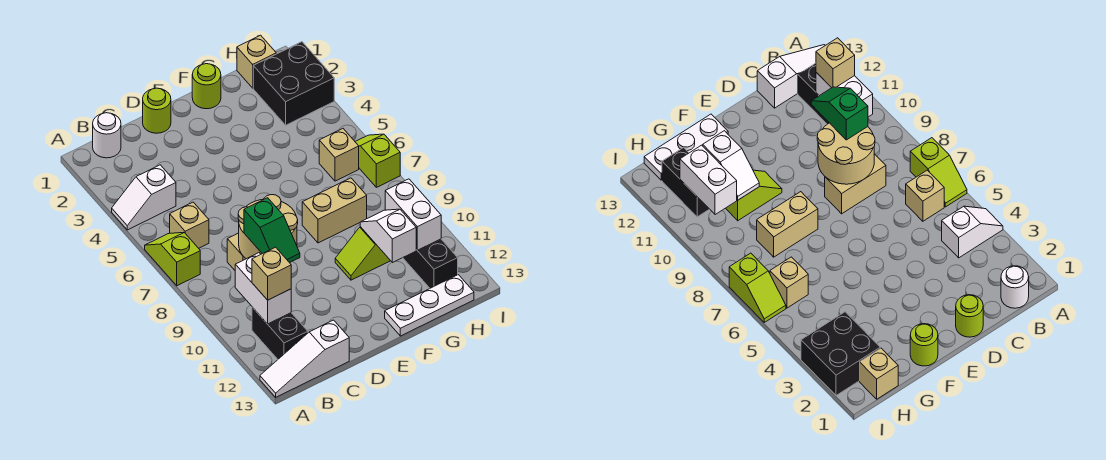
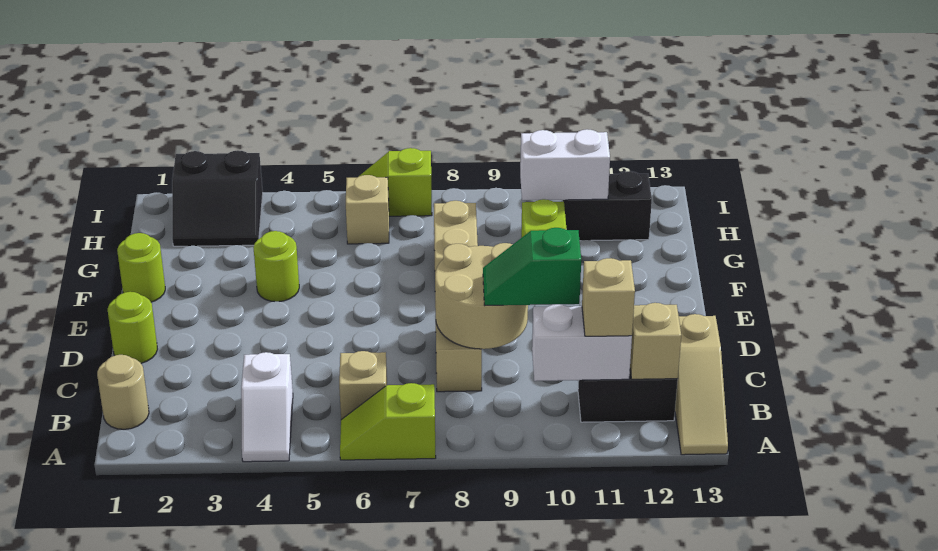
white 1x3 slope [260,320,349,397] -> tan 1x3 slope [675,314,728,455]
white 1x1 round brick [93,113,121,158] -> tan 1x1 round brick [97,355,149,429]
green 1x2 slope [244,198,300,263] -> green 1x2 slope turned to [483,228,581,306]
none -> lime 1x1 round brick [253,231,299,302]
white 1x3 plate [385,275,474,336] -> none
white 1x2 slope [360,209,416,263] -> none
tan 1x1 brick [237,35,276,88] -> tan 1x1 brick moved to [630,303,681,379]
black 2x2 brick [253,42,334,125] -> black 2x2 slope [172,150,263,246]

